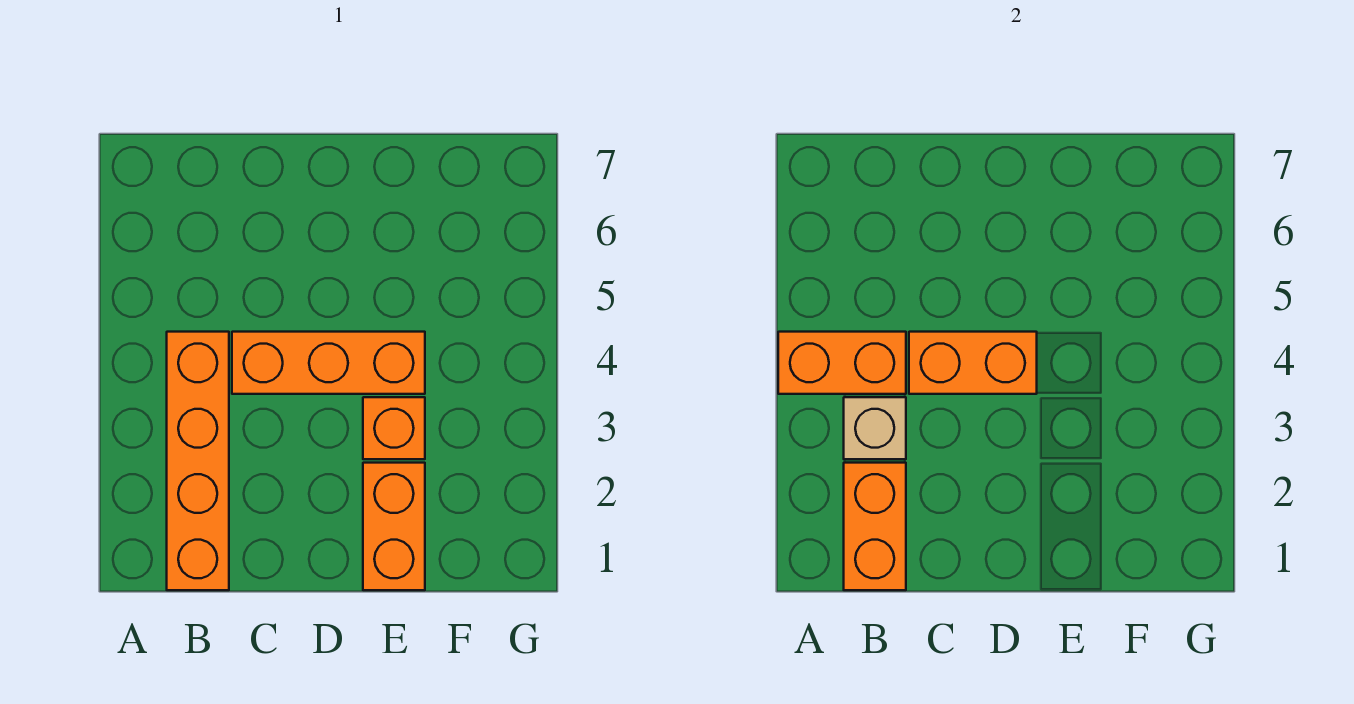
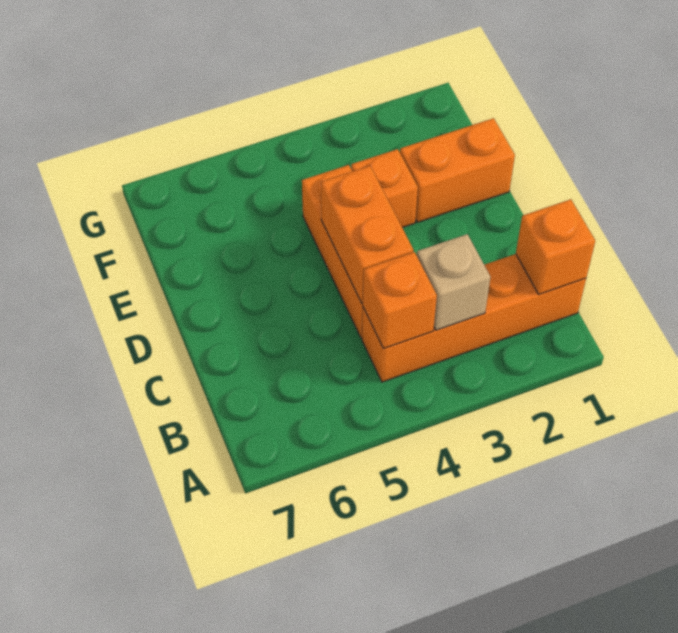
orange 1x2 brick [778,332,906,394] -> orange 1x1 brick [362,252,437,349]
orange 1x2 brick [844,463,906,590] -> orange 1x1 brick [516,199,595,294]

